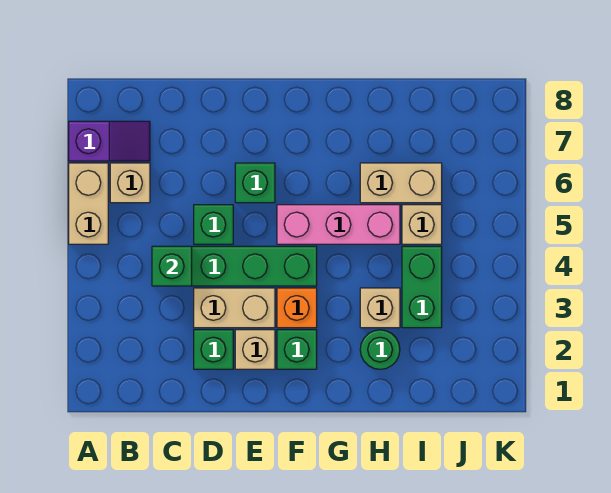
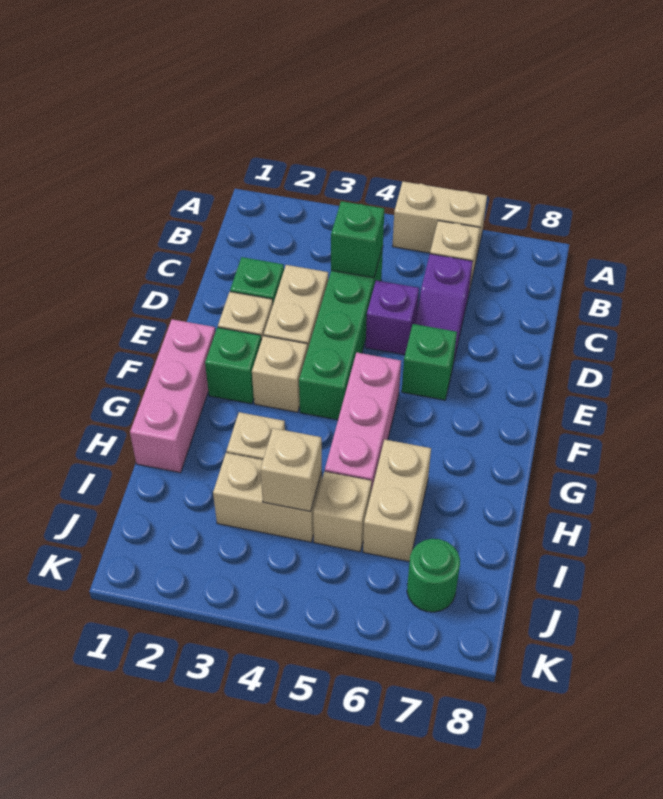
purple 1x2 slope [69,121,150,161] -> purple 1x2 slope moved to [415,254,473,359]
green 1x1 brick [194,205,233,244] -> purple 1x1 brick [366,280,419,355]
none -> pink 1x3 brick [130,319,215,473]
orange 1x1 brick [277,288,317,328] -> tan 1x1 brick [252,336,307,412]
green 1x1 round brick [360,330,400,369] -> green 1x1 round brick moved to [407,539,460,612]
green 1x2 brick [402,246,442,328] -> tan 1x2 brick [213,453,322,542]
none -> tan 1x1 brick [260,428,322,511]

